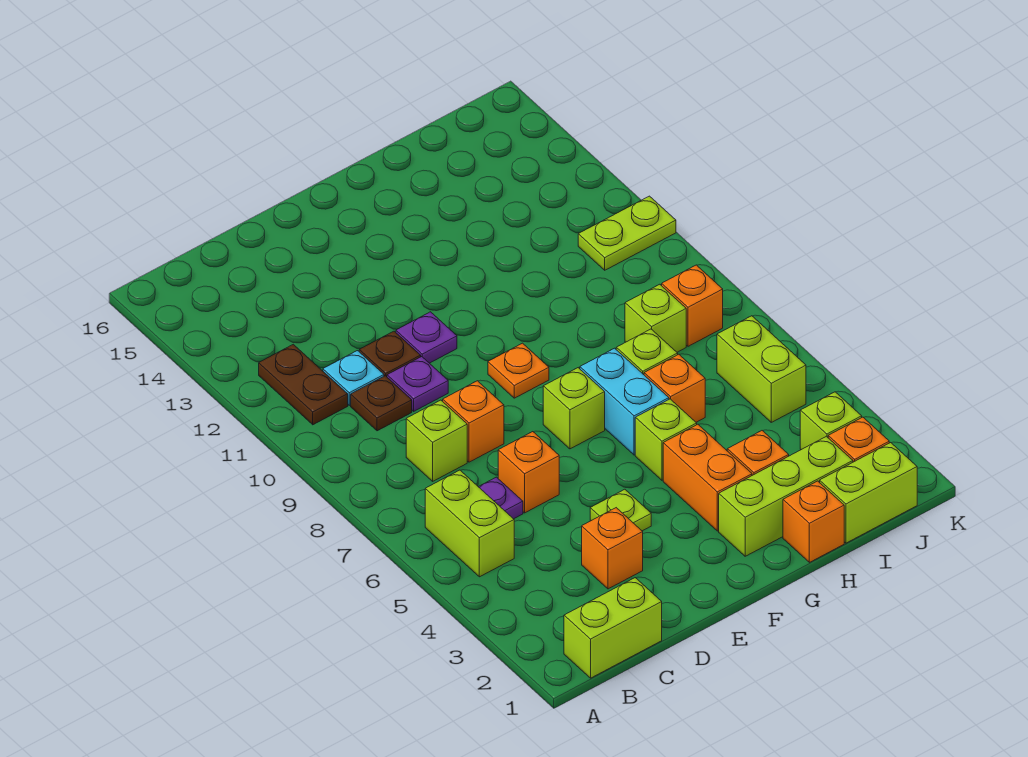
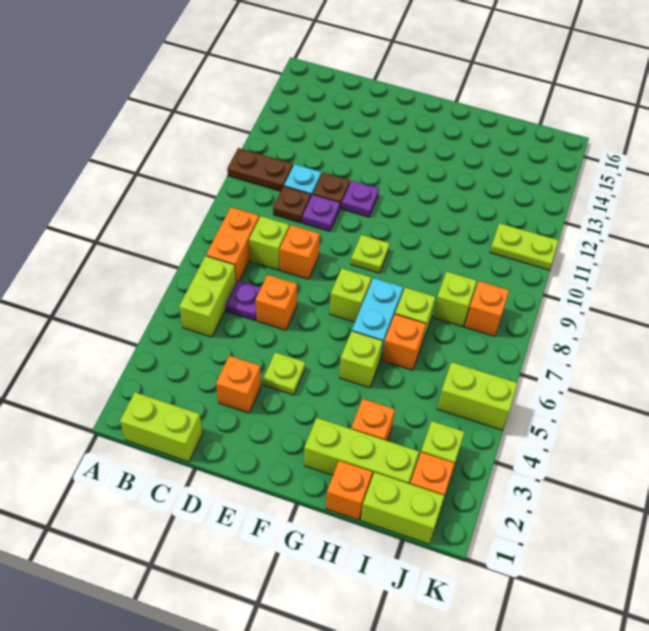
brown 1x2 plate [259,344,348,425] -> brown 1x2 plate turned to [227,148,293,191]
orange 1x1 plate [488,343,549,398] -> lime 1x1 plate [351,235,390,273]
orange 1x2 brick [663,424,752,531] -> orange 1x2 brick moved to [206,207,259,282]
lime 1x2 brick [717,316,806,422] -> lime 1x2 brick turned to [437,362,518,430]

